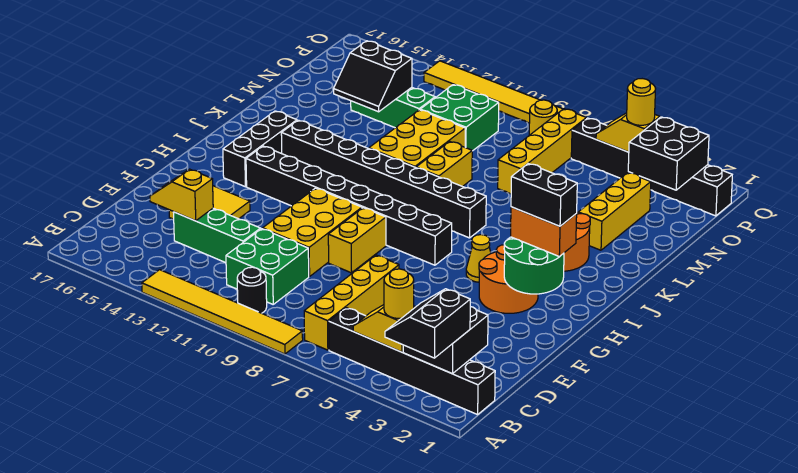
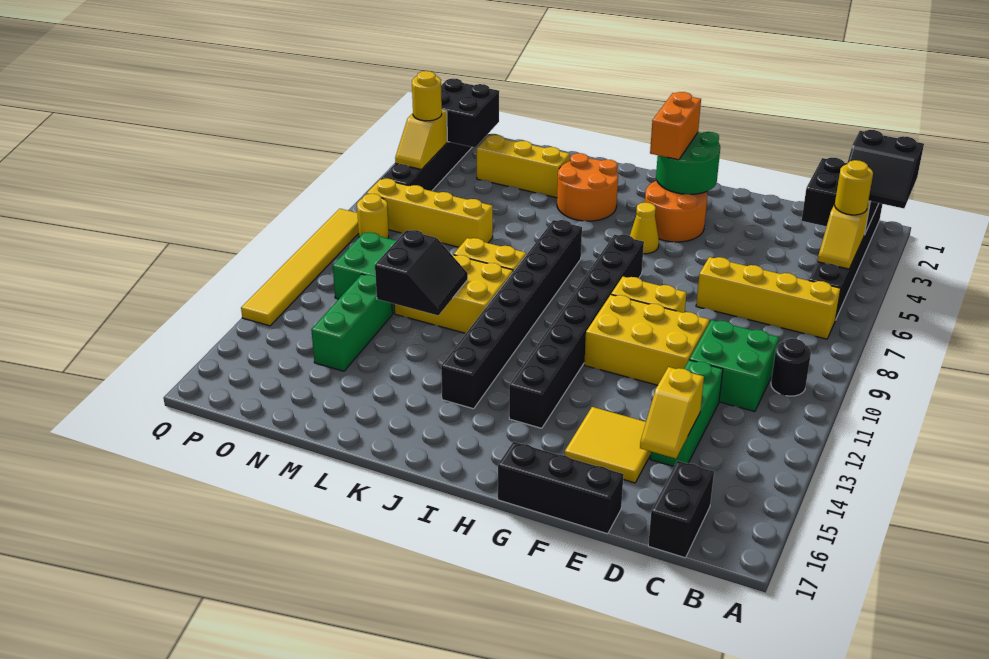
yellow 1x6 tile [142,270,303,354] -> none
black 1x2 brick [511,164,577,226] -> black 1x2 brick moved to [648,461,714,558]
black 1x3 brick [223,111,297,187] -> black 1x3 brick moved to [498,442,624,534]
black 2x2 slope [334,41,412,112] -> black 2x2 slope moved to [375,230,468,316]

